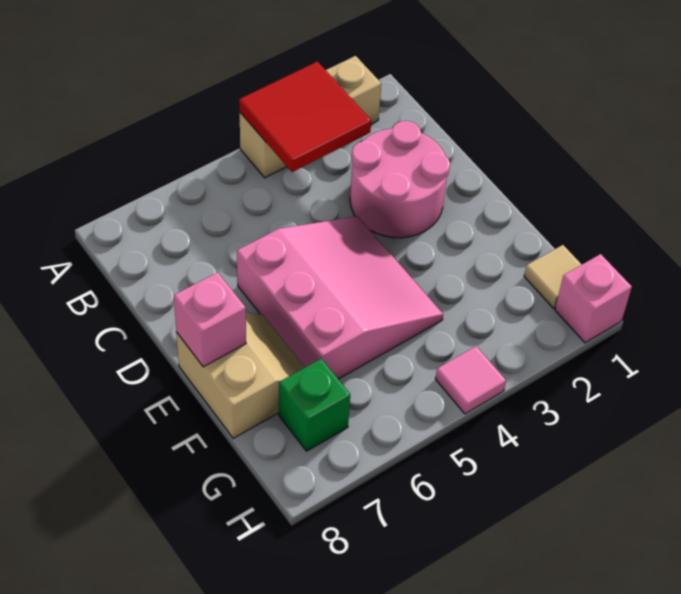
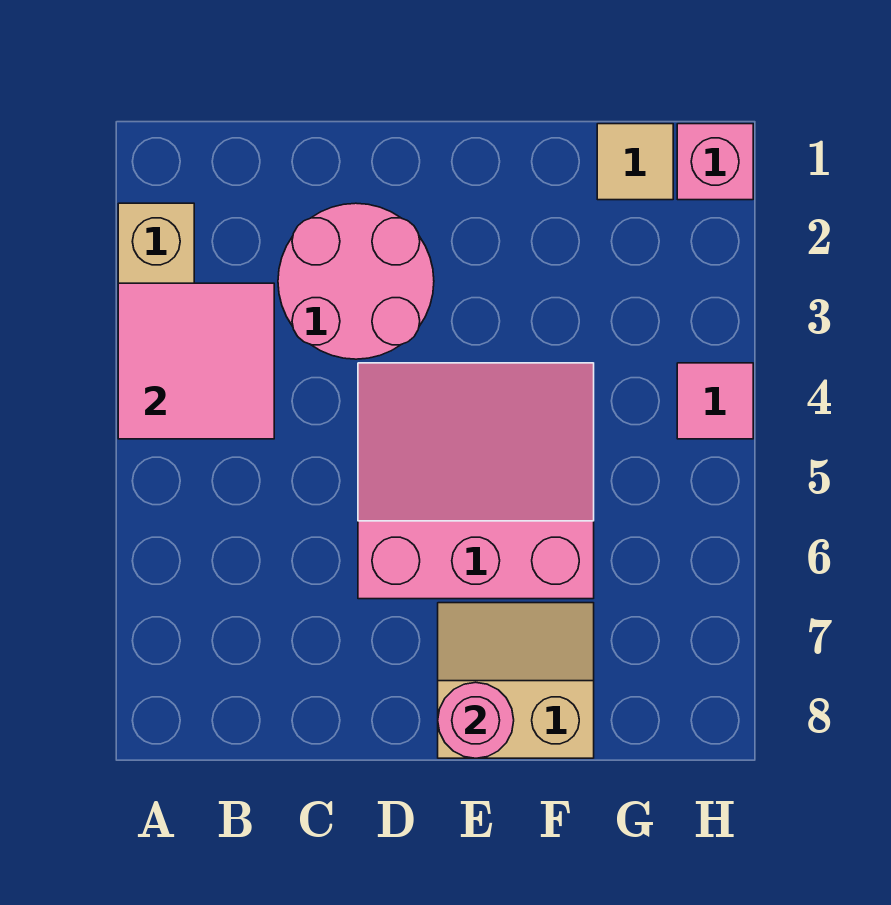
red 2x2 tile [239,61,371,172] -> pink 2x2 tile [118,283,274,439]
pink 1x1 brick [174,272,246,367] -> pink 1x1 round brick [438,682,514,758]
green 1x1 brick [279,359,350,451] -> none

